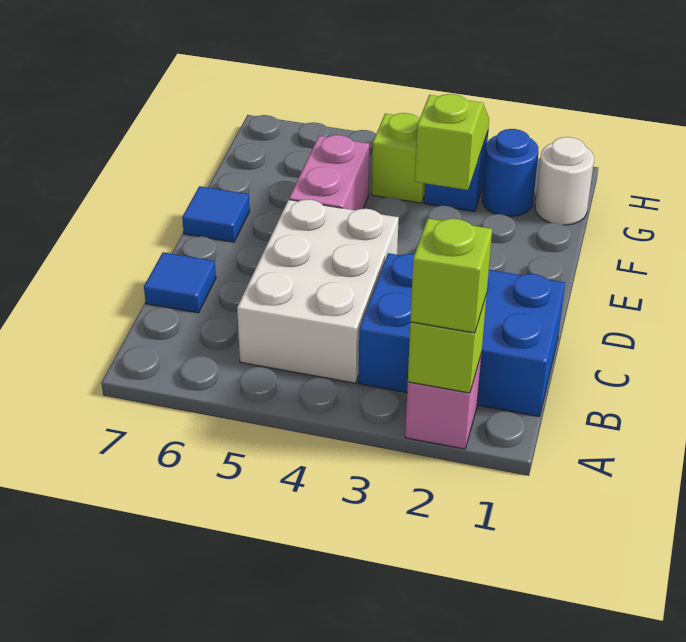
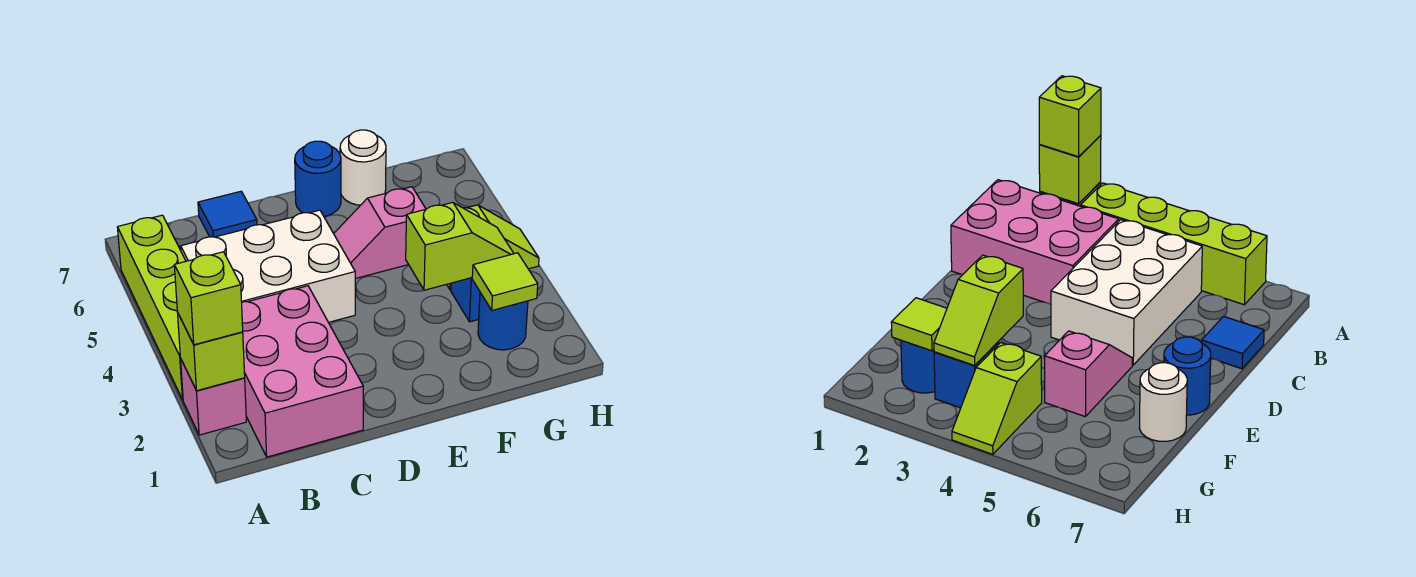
none -> lime 1x4 brick [117,215,186,400]
blue 2x3 brick [358,253,565,417] -> pink 2x3 brick [242,286,363,457]
pink 1x2 brick [289,135,369,210] -> pink 1x2 slope [334,187,426,279]
blue 1x1 tile [182,186,250,242] -> blue 1x1 round brick [295,141,341,216]
white 1x1 round brick [535,137,594,225] -> white 1x1 round brick moved to [340,130,386,205]
none -> lime 1x1 tile [472,253,538,310]

